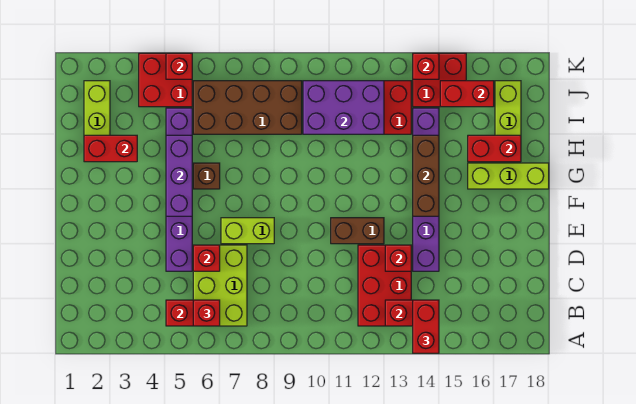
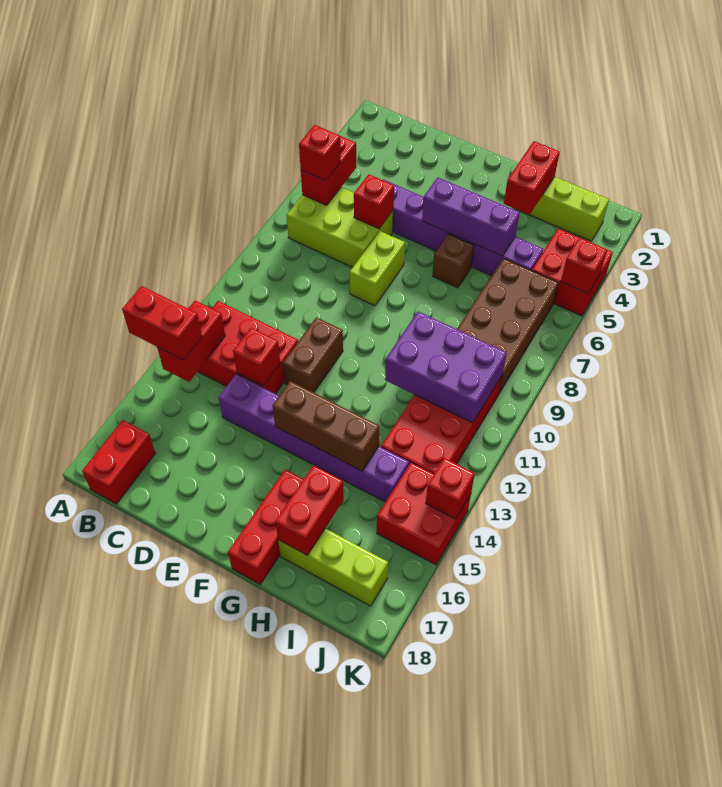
lime 1x3 brick [468,163,549,189] -> red 1x3 brick [228,470,303,584]
purple 2x3 brick [303,81,384,134] -> purple 2x3 brick turned to [385,312,507,423]
red 1x2 brick [440,81,494,107] -> red 1x2 brick moved to [82,420,155,504]

